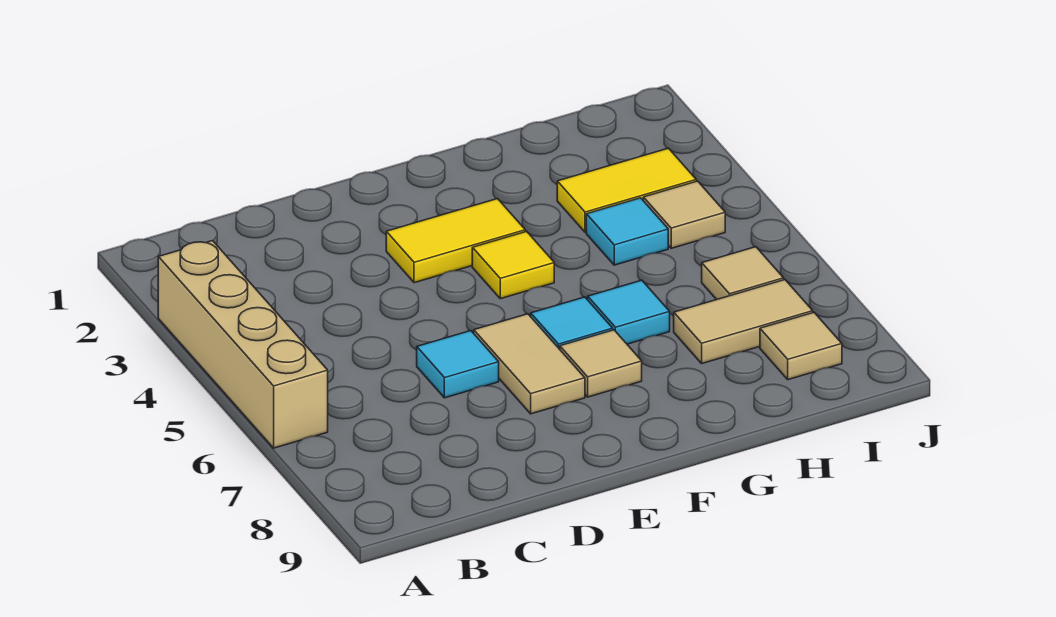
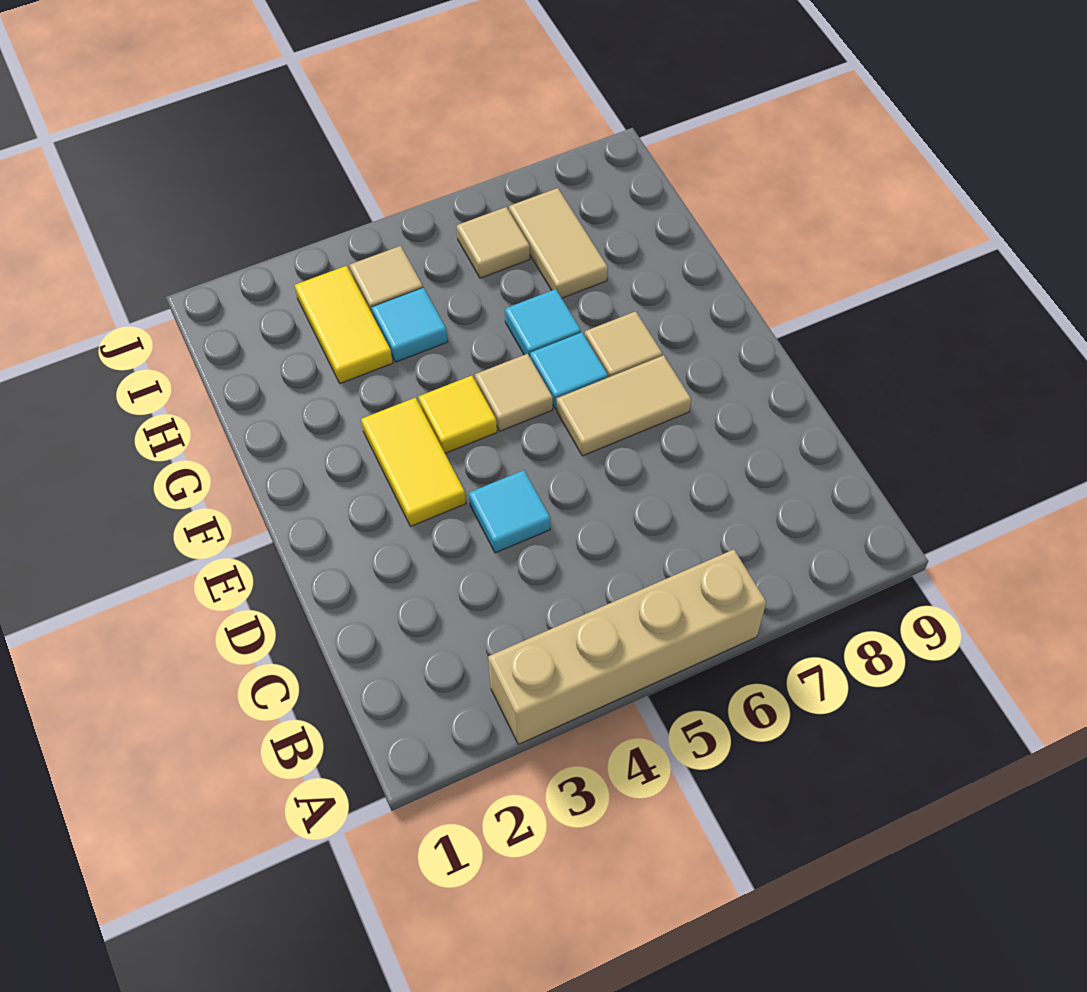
cyan 1x1 tile [417,331,499,398] -> cyan 1x1 tile moved to [469,470,550,553]
tan 1x1 tile [760,312,842,380] -> tan 1x1 tile moved to [475,354,553,431]

